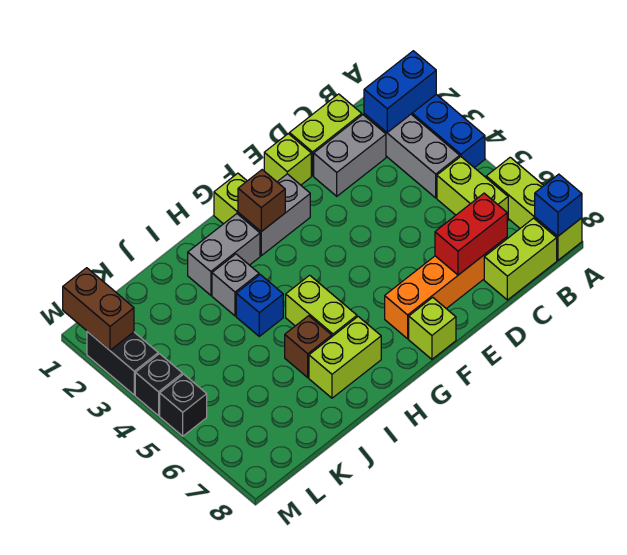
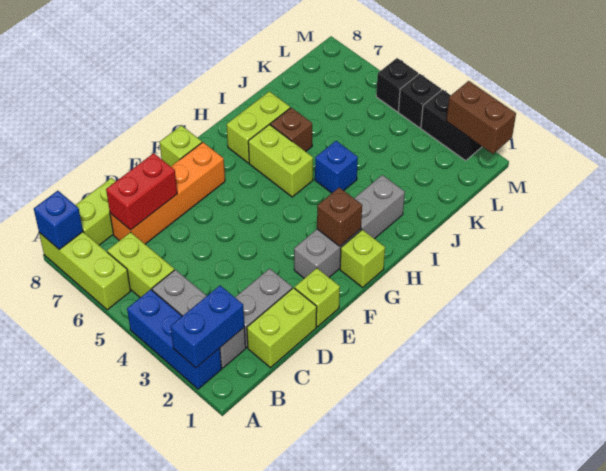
grey 1x1 brick [212,254,259,316] -> none

